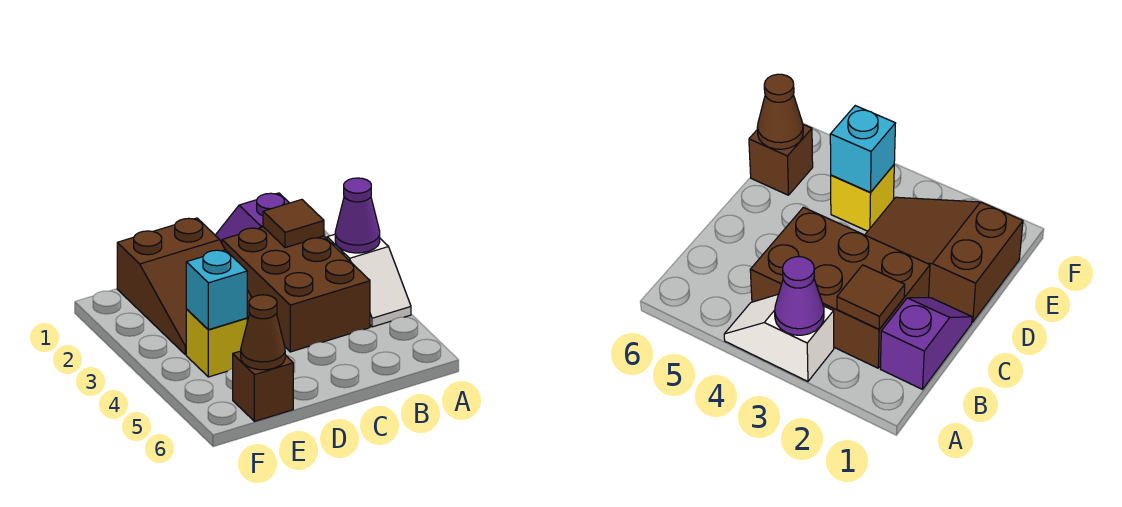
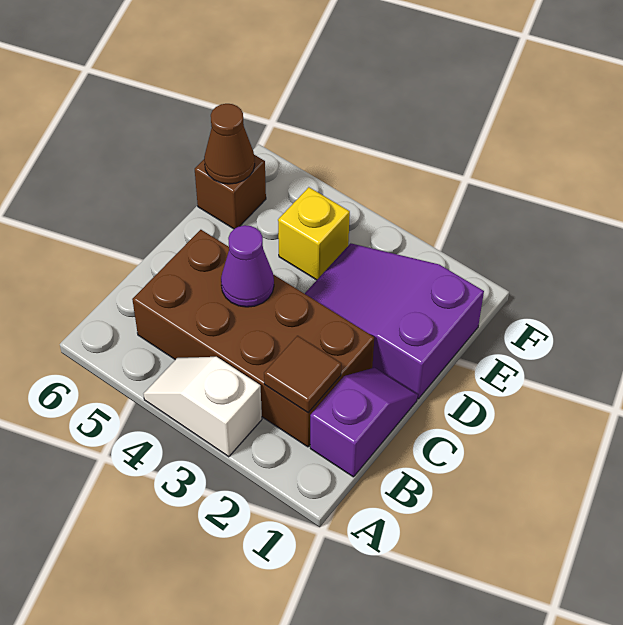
purple 1x1 cone [335,178,380,253] -> purple 1x1 cone moved to [221,225,274,307]
brown 2x3 brick [222,227,370,352] -> brown 2x4 brick [132,230,374,447]
brown 2x3 slope [117,218,252,355] -> purple 2x3 slope [305,243,484,399]
cyan 1x1 brick [186,250,247,330] -> none

